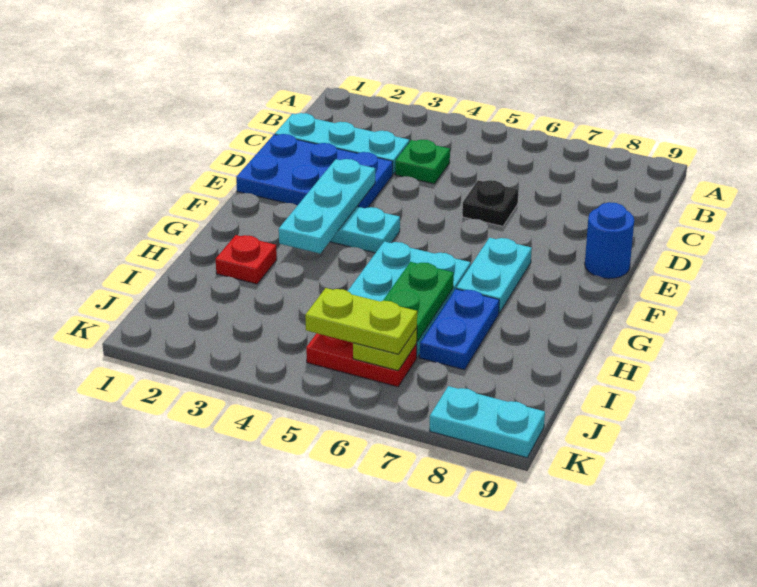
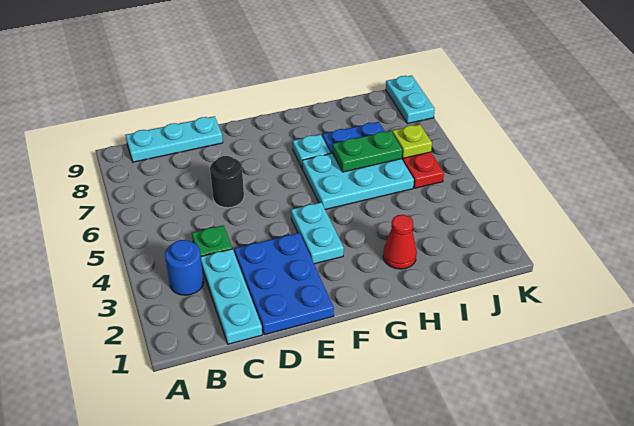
black 1x1 plate [462,180,519,226] -> black 1x1 round brick [210,156,244,208]
cyan 1x3 plate [279,159,375,254] -> cyan 1x3 plate moved to [126,116,223,162]
blue 1x1 round brick [585,202,634,279] -> blue 1x1 round brick moved to [165,240,204,295]
cyan 1x2 plate [456,238,532,313] -> cyan 1x1 plate [293,134,331,168]
red 1x1 plate [216,235,277,284] -> red 1x1 cone [383,215,417,269]
lime 1x2 plate [305,288,417,354] -> none

